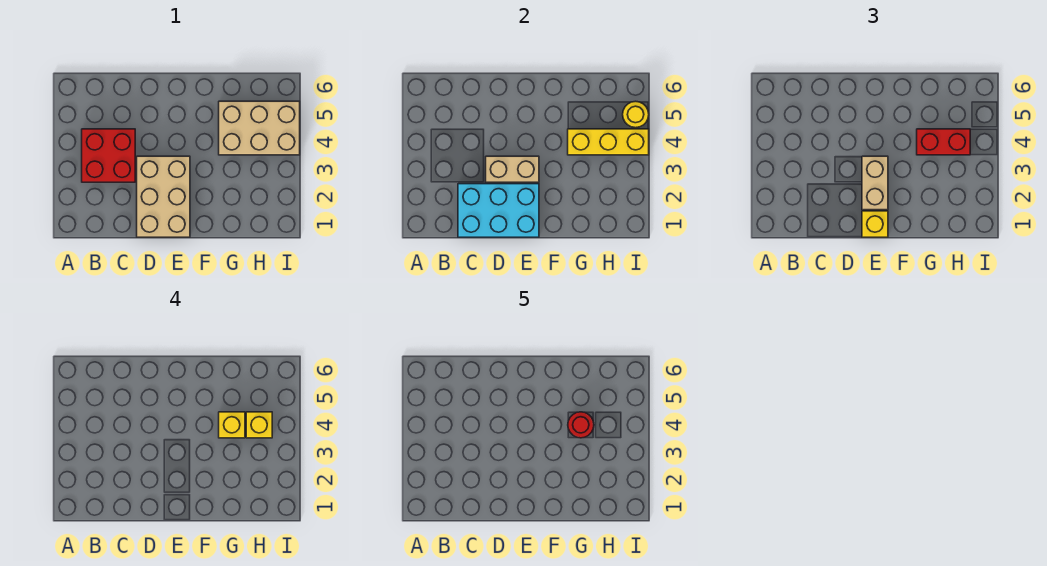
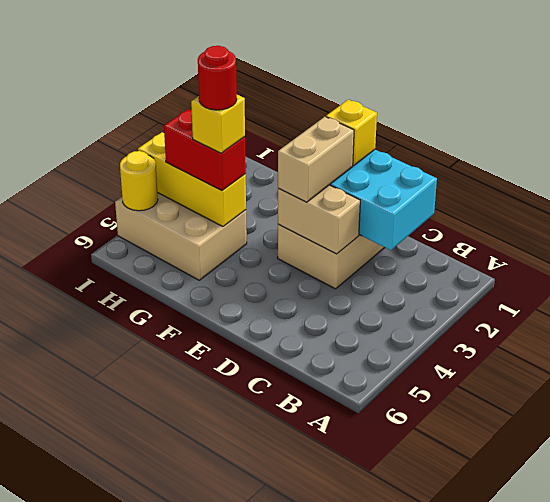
red 2x2 brick [82,129,135,182] -> none
yellow 1x1 brick [246,412,272,438] -> none

